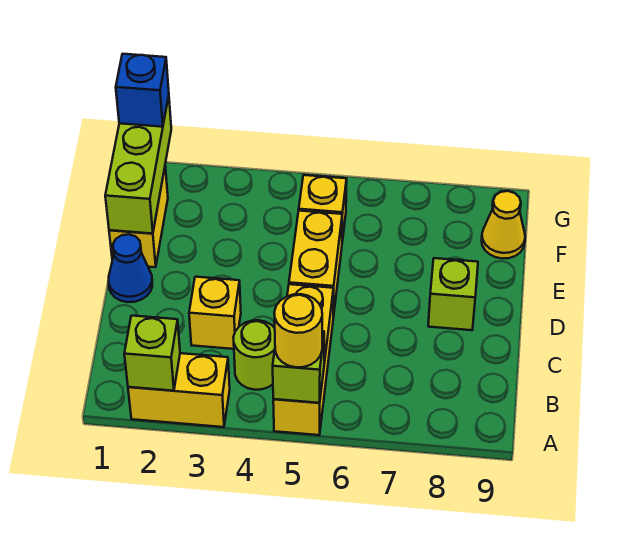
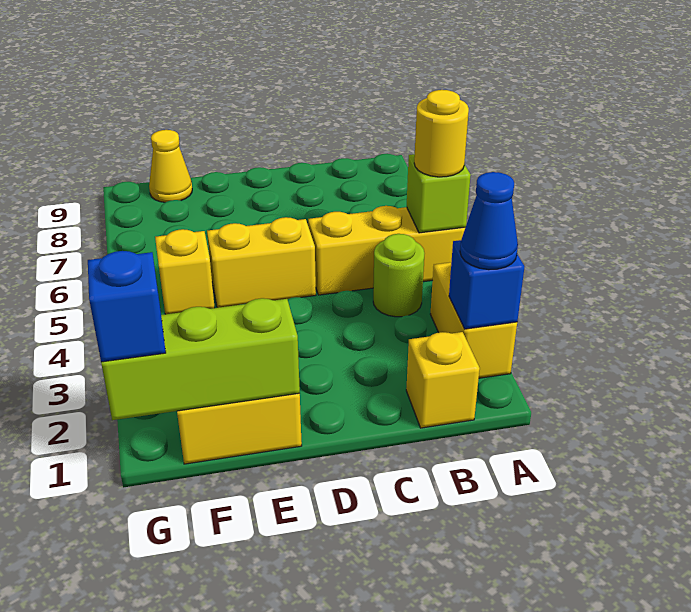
lime 1x1 brick [124,316,180,391] -> blue 1x1 brick [449,240,525,329]
yellow 1x1 brick [189,277,241,349] -> yellow 1x1 brick moved to [406,332,480,428]
blue 1x1 cone [109,234,152,302] -> blue 1x1 cone moved to [460,172,518,270]
lime 1x1 brick [428,258,478,330] -> none

